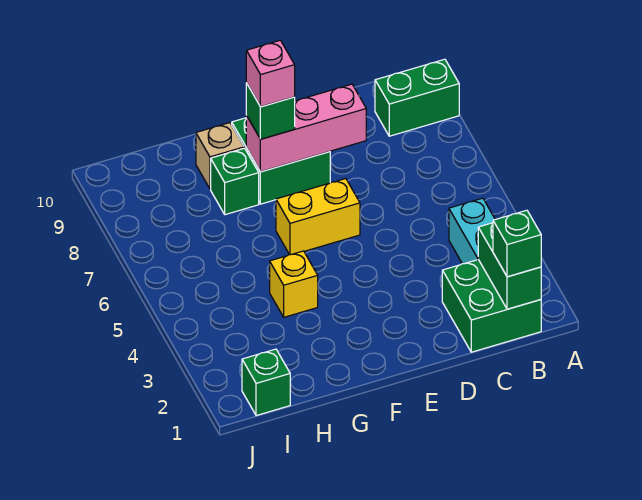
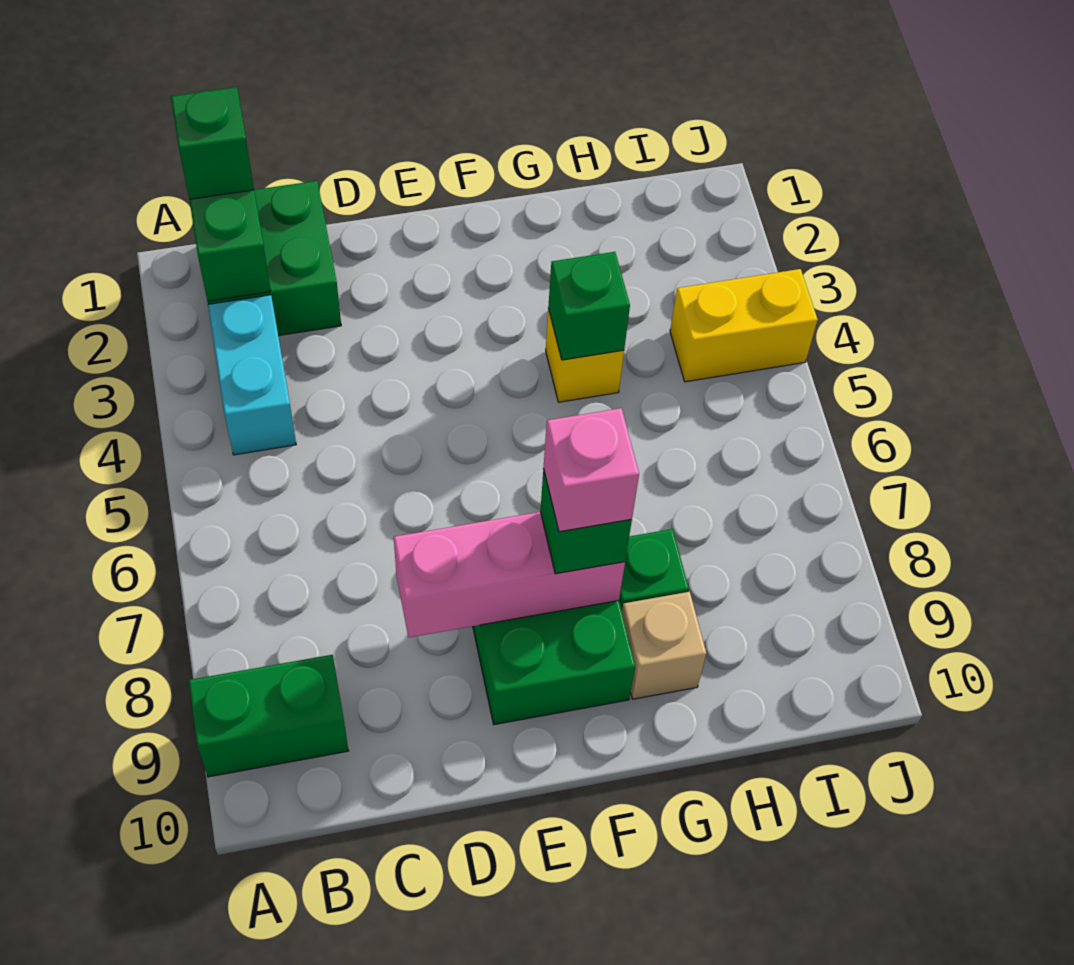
yellow 1x2 brick [276,179,360,255] -> yellow 1x2 brick moved to [670,269,818,382]
green 1x1 brick [242,349,290,416] -> green 1x1 brick moved to [548,252,630,360]

